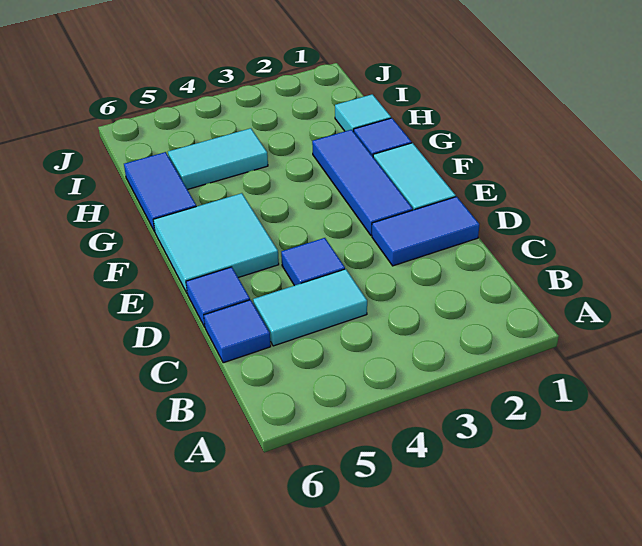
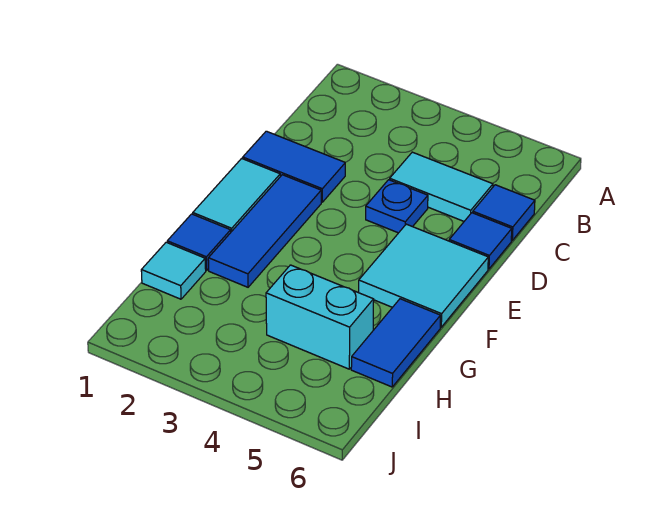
blue 1x1 tile [281,238,345,286] -> blue 1x1 plate [366,180,428,233]
cyan 1x2 tile [168,128,268,190] -> cyan 1x2 brick [266,265,374,369]

